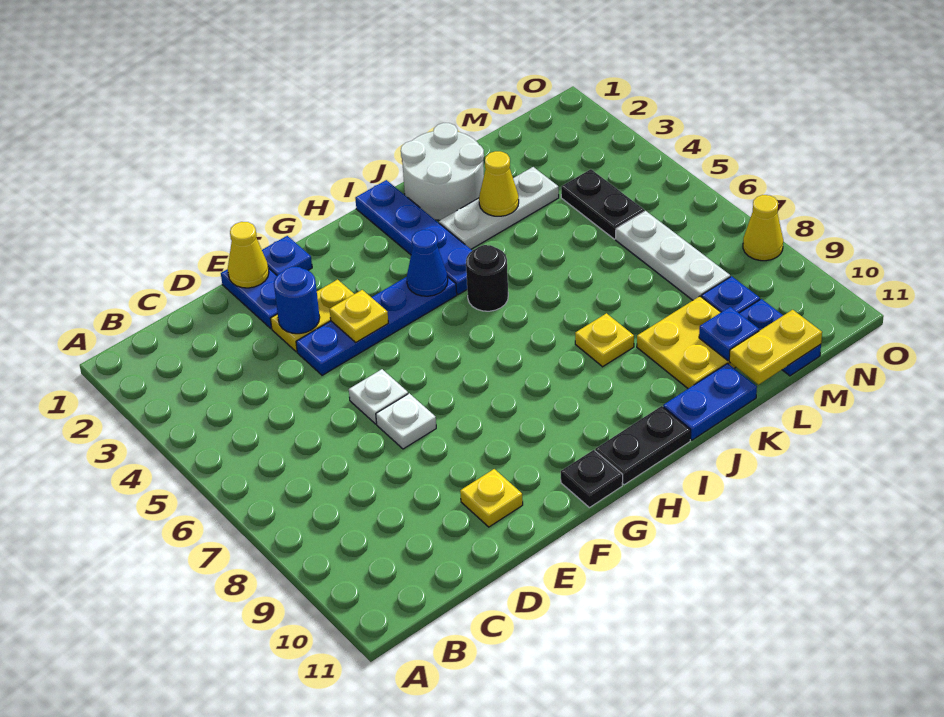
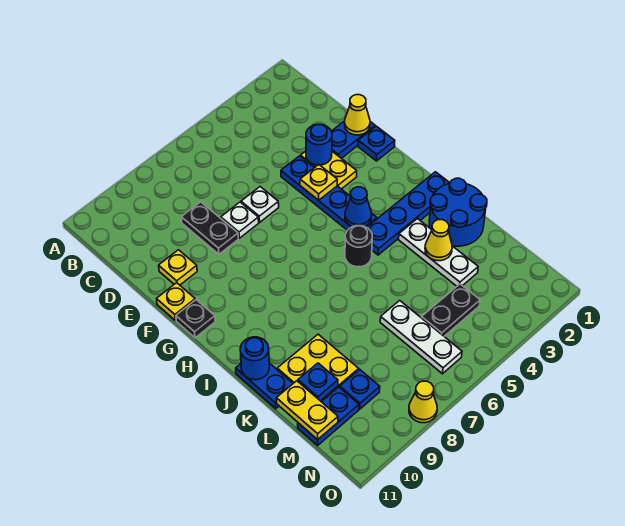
black 1x2 plate [595,406,691,485] -> black 1x2 plate moved to [181,202,238,254]
white 2x2 round brick [401,123,484,220] -> blue 2x2 round brick [429,178,487,246]
yellow 1x1 plate [575,313,634,367] -> yellow 1x1 plate moved to [157,283,195,320]
none -> blue 1x1 round brick [240,337,269,380]
white 1x3 plate [616,211,730,300] -> white 1x3 plate turned to [380,300,462,374]

